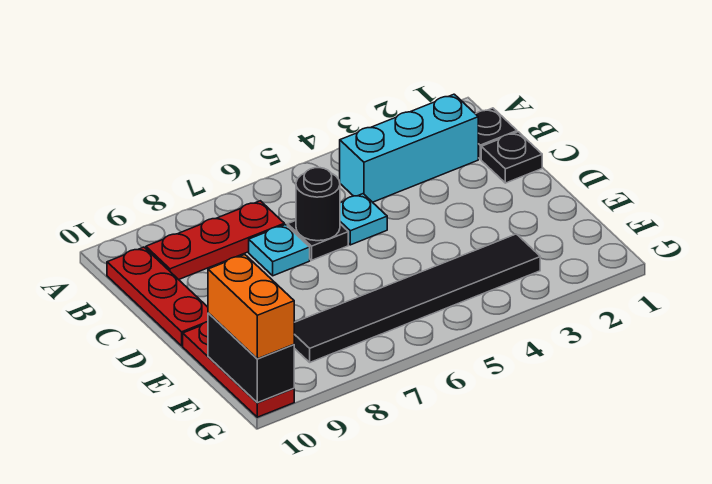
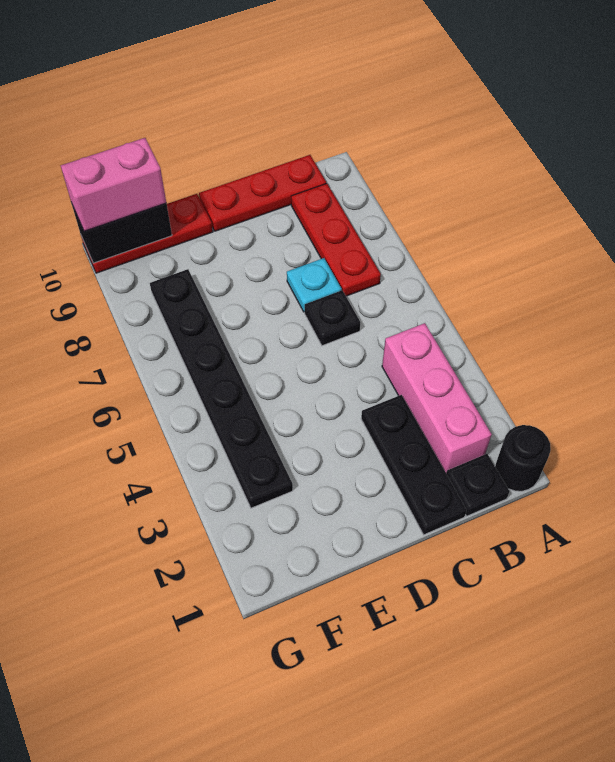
cyan 1x3 brick [340,94,478,202] -> pink 1x3 brick [382,323,492,472]
black 1x1 plate [481,132,542,183] -> black 1x3 plate [361,395,467,535]
cyan 1x1 plate [340,194,387,245] -> none
black 1x1 round brick [296,168,340,241] -> black 1x1 round brick moved to [495,425,551,491]
black 1x6 tile [294,234,540,362] -> black 1x6 plate [150,269,293,508]
orange 1x2 brick [208,255,294,359] -> pink 1x2 brick [61,138,166,231]

